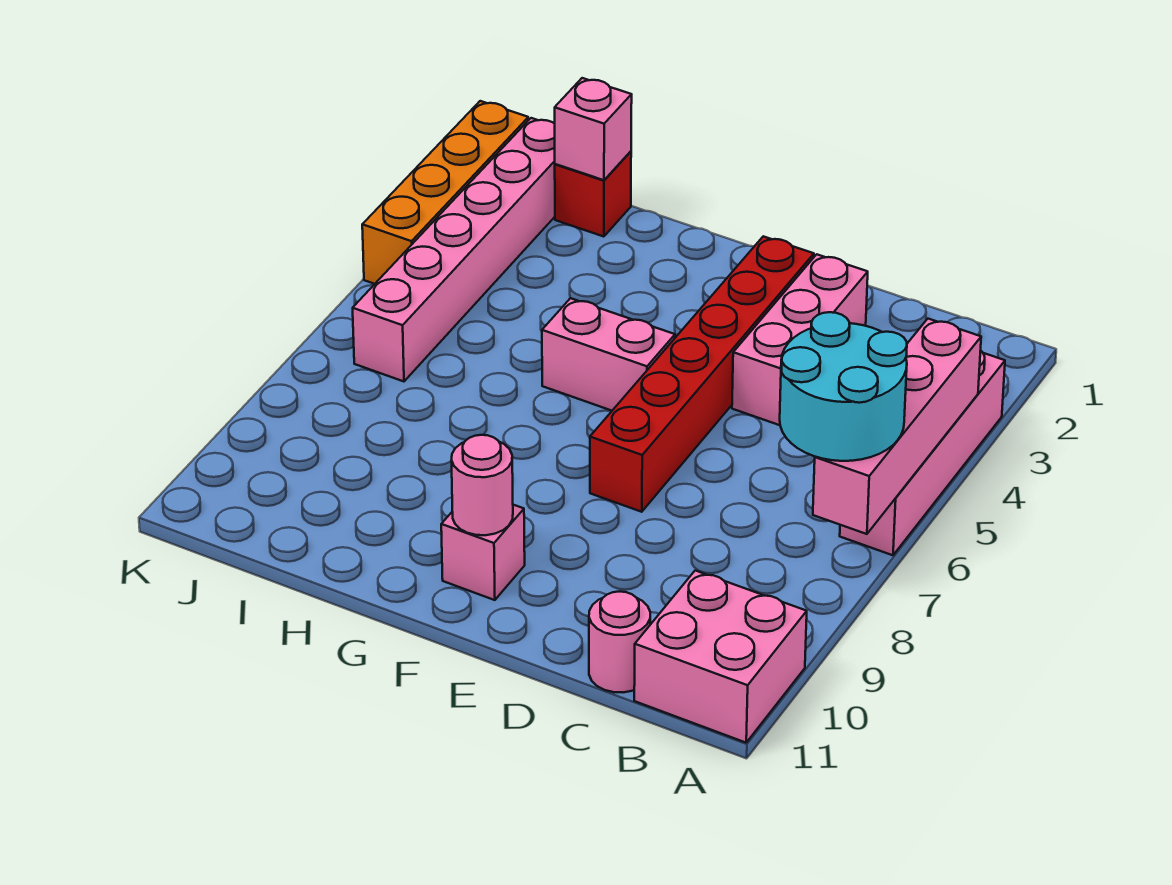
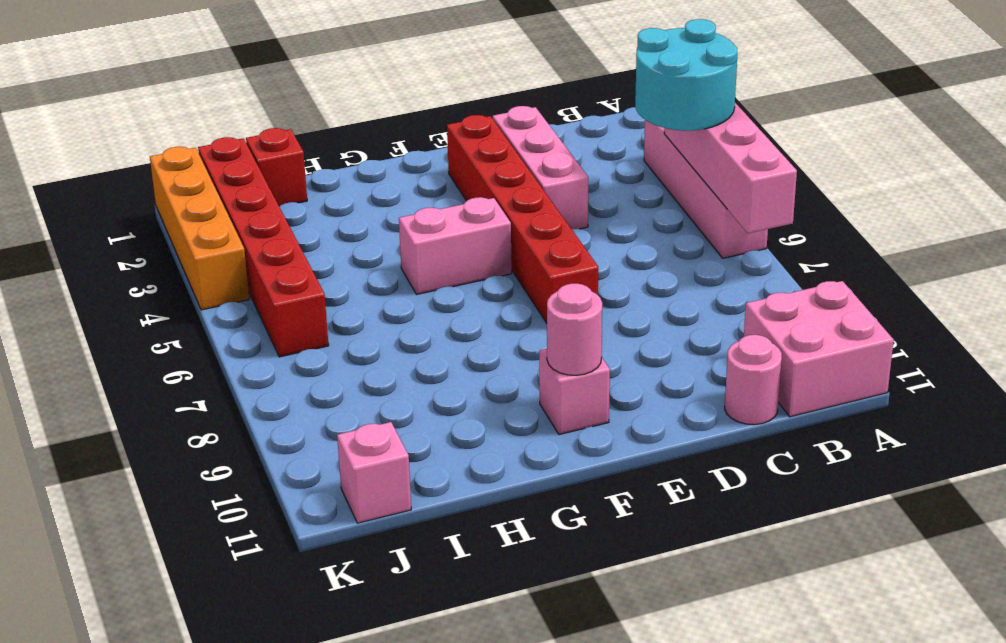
cyan 2x2 round brick [780,312,907,461] -> cyan 2x2 round brick moved to [635,19,738,131]
pink 1x1 brick [555,78,632,180] -> pink 1x1 brick moved to [337,422,411,523]
pink 1x6 brick [353,118,555,381] -> red 1x6 brick [198,137,329,357]

